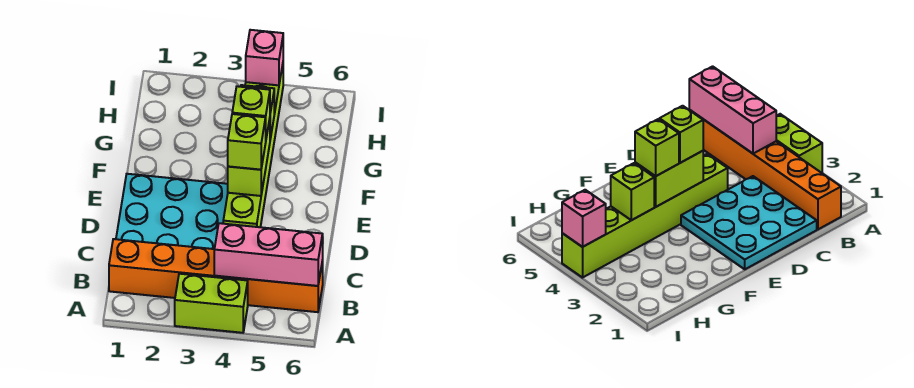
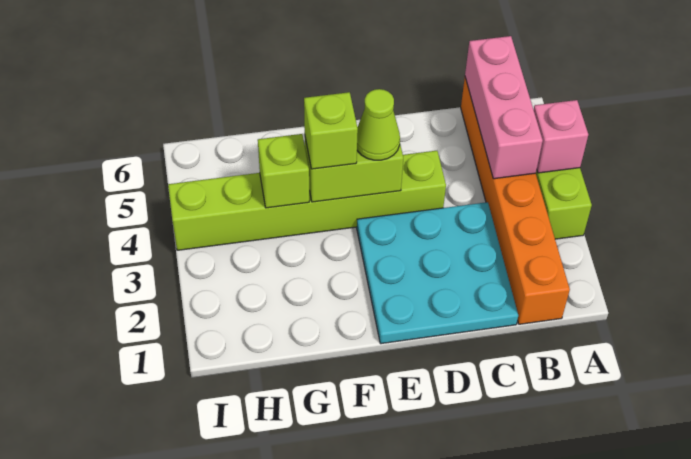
lime 1x1 brick [228,114,266,170] -> lime 1x1 cone [357,89,400,160]
pink 1x1 brick [246,30,283,85] -> pink 1x1 brick moved to [534,100,588,173]

